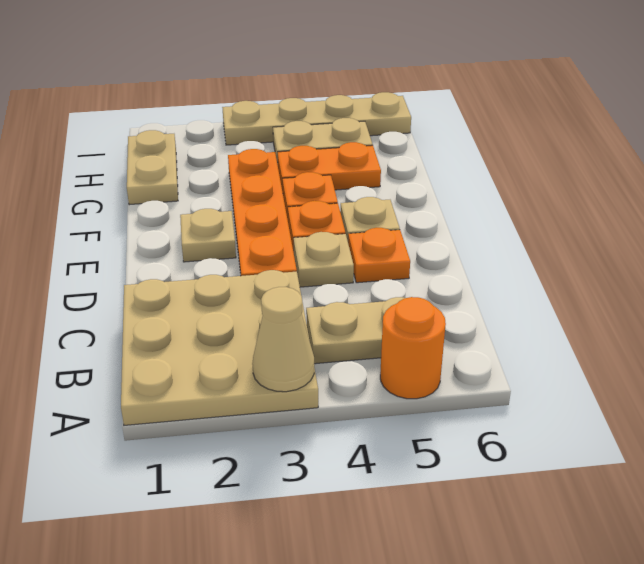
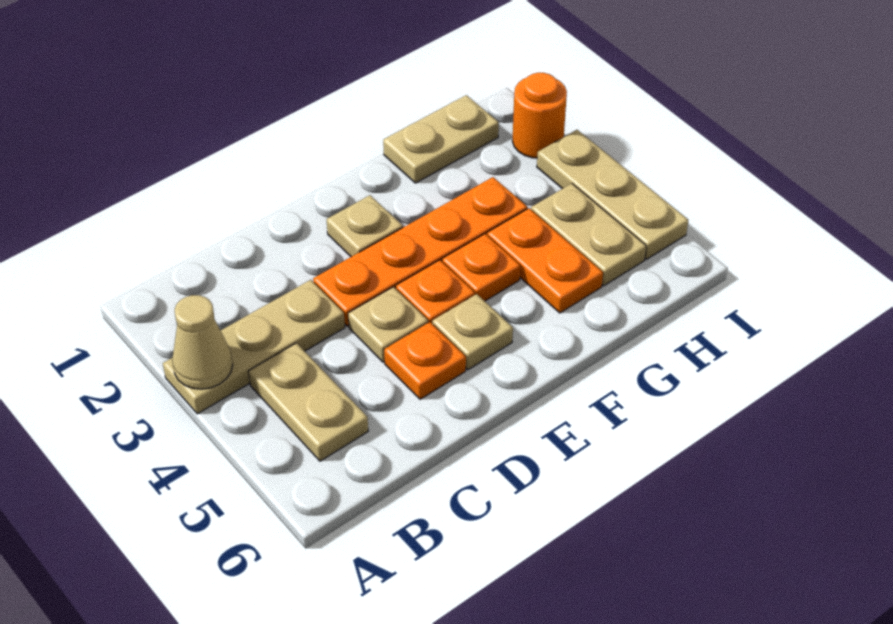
tan 3x3 plate [121,270,318,425] -> tan 1x3 plate [163,280,345,414]
orange 1x1 round brick [380,297,446,399] -> orange 1x1 round brick moved to [512,73,567,158]
tan 1x4 plate [222,92,411,145] -> tan 1x3 plate [537,130,688,259]

